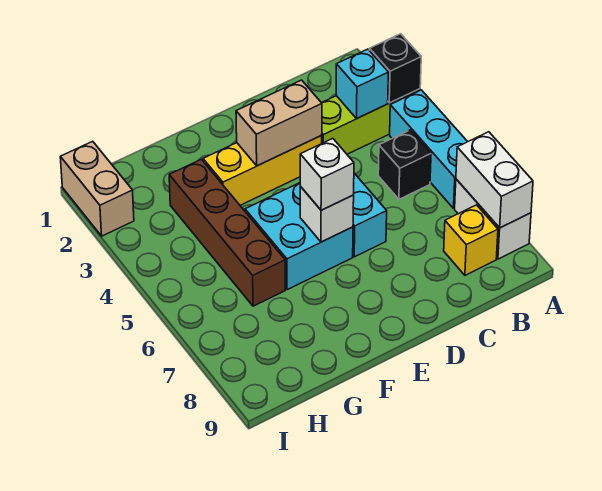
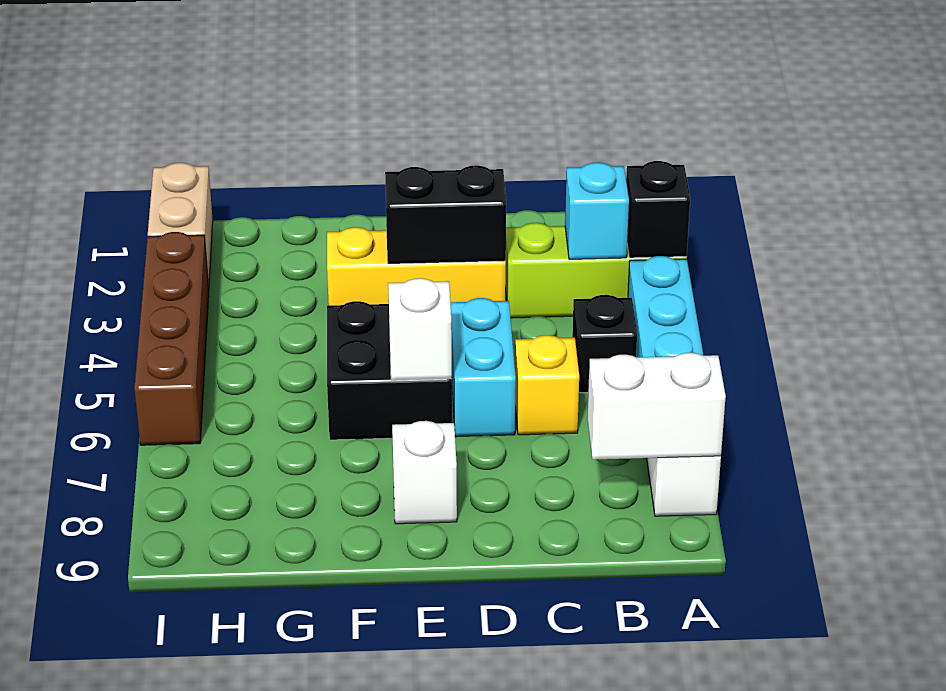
white 1x2 brick [456,132,533,228] -> white 1x2 brick turned to [587,353,726,460]
yellow 1x1 brick [444,205,498,275] -> yellow 1x1 brick moved to [515,335,579,435]
tan 1x2 brick [236,80,322,166] -> black 1x2 brick [385,165,506,264]
cyan 2x2 brick [245,183,353,290] -> black 2x2 brick [327,301,452,440]
white 1x1 brick [300,139,354,210] -> white 1x1 brick moved to [392,421,457,524]
brown 1x4 brick [169,159,285,306] -> brown 1x4 brick moved to [134,232,209,445]

